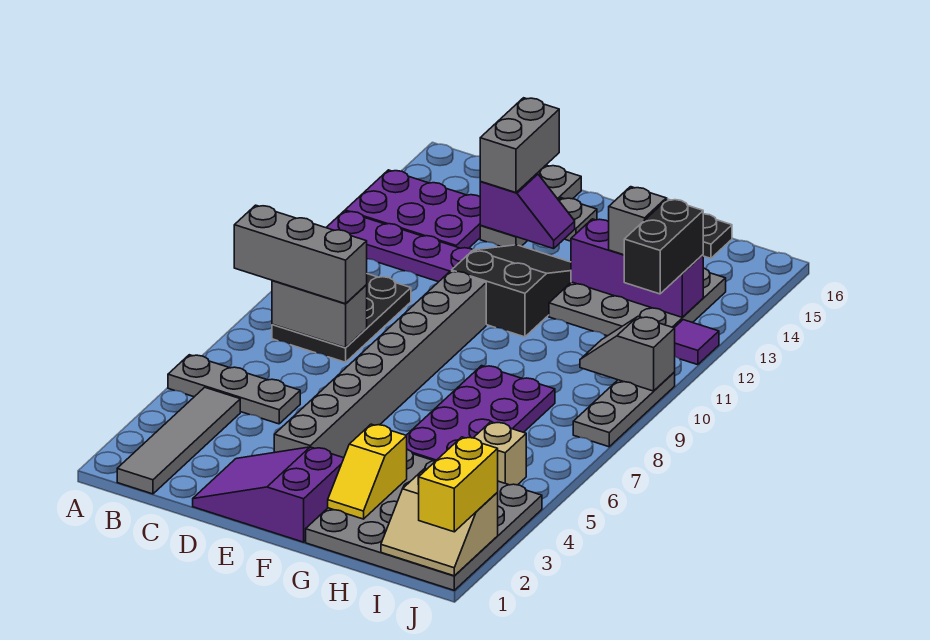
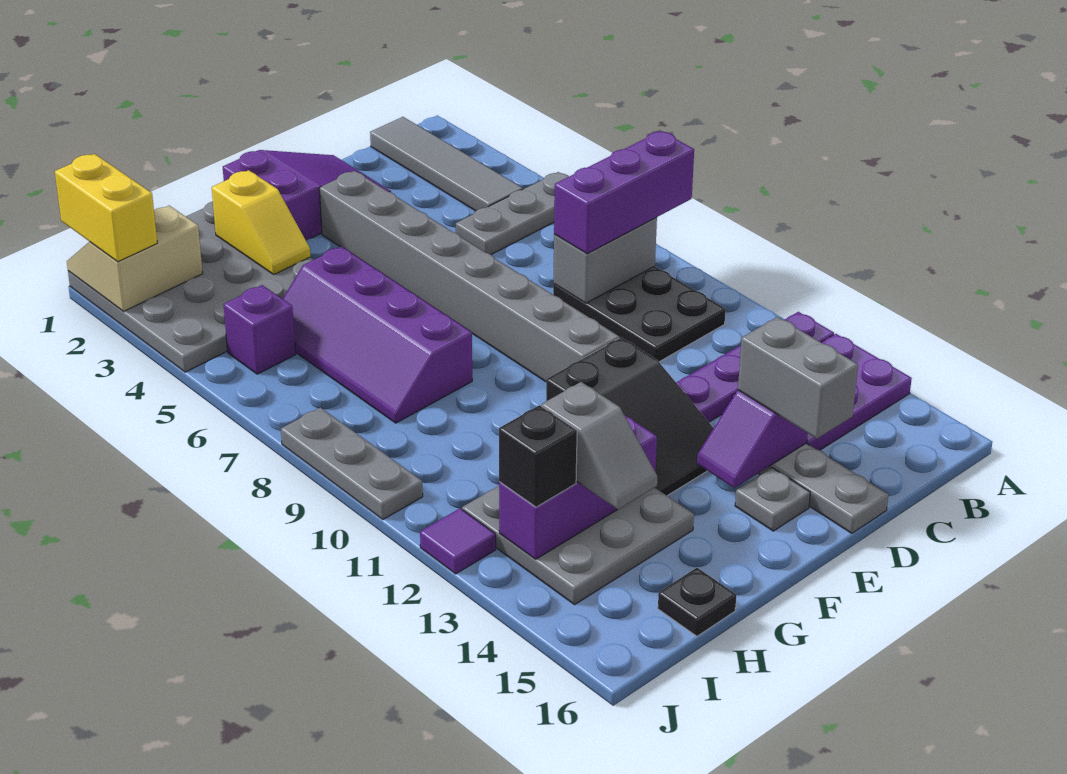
grey 1x3 brick [234,205,367,304] -> purple 1x3 brick [554,131,694,254]
yellow 1x2 slope [328,424,407,519] -> yellow 1x2 slope turned to [212,170,310,274]
purple 2x4 plate [406,366,555,461] -> purple 2x4 slope [283,247,472,423]
tan 1x1 brick [474,422,526,485] -> purple 1x1 brick [223,285,296,374]
grey 1x2 slope [580,317,675,391] -> none
black 1x2 brick [624,199,703,294] -> black 1x1 brick [499,405,577,507]

